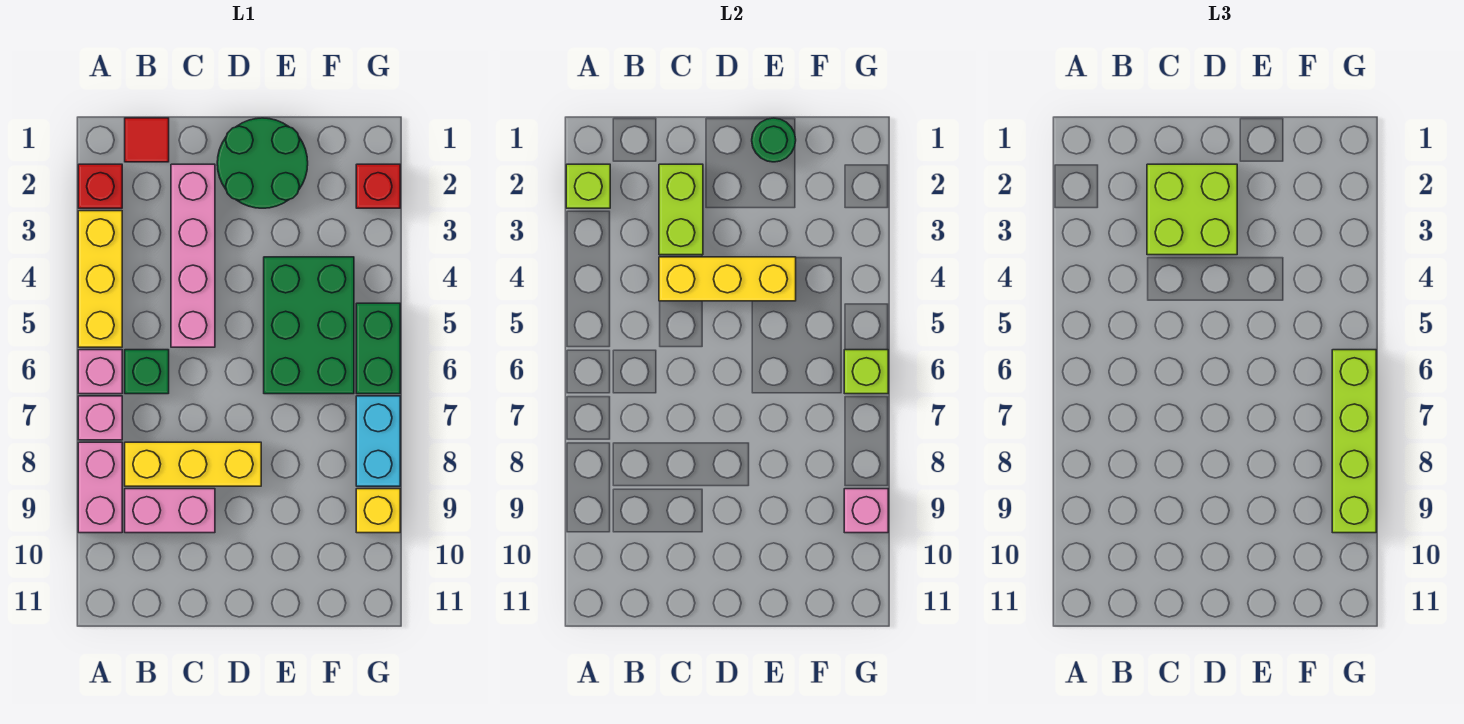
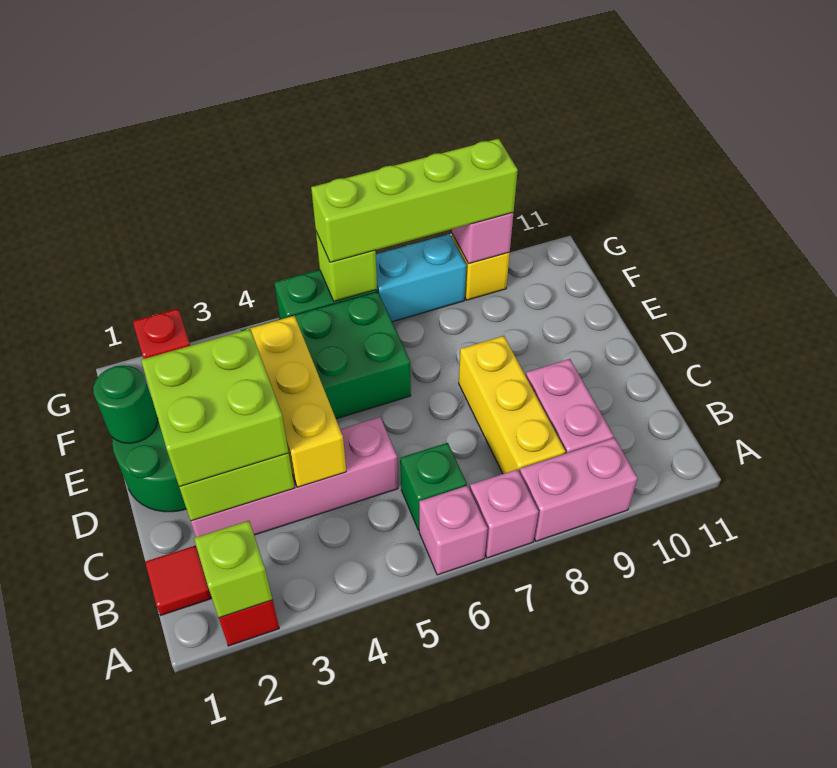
yellow 1x3 brick [78,211,122,347] -> none

